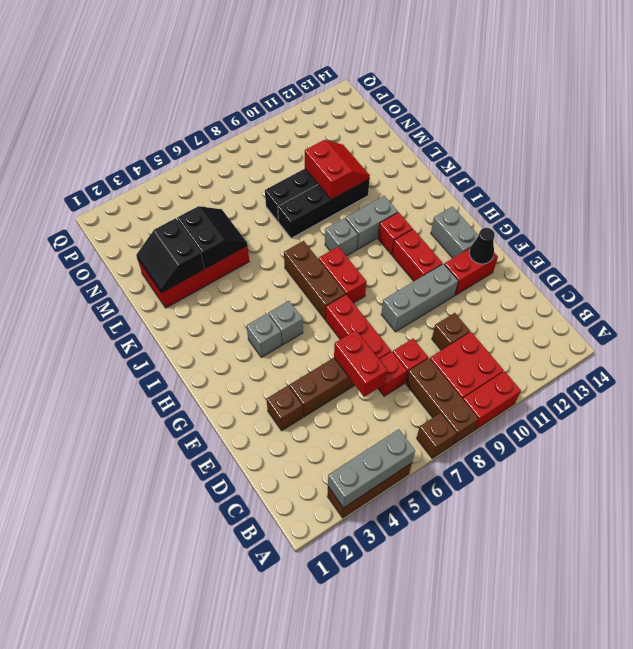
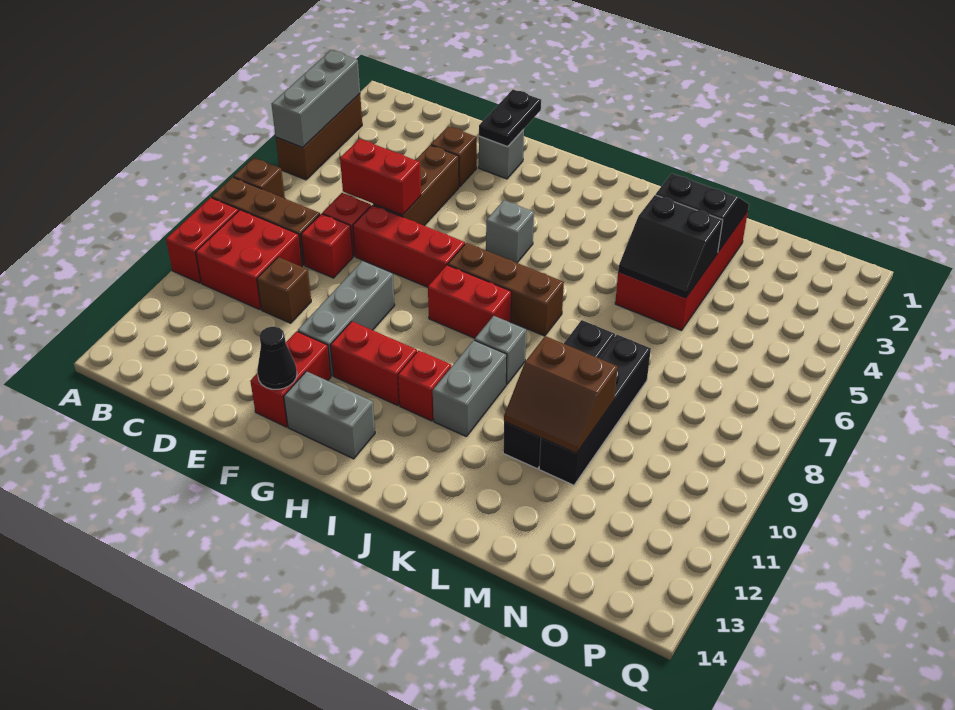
none -> black 1x2 plate [479,90,541,147]
grey 1x1 brick [246,313,282,357] -> grey 1x1 brick moved to [479,129,524,179]
red 2x2 slope [305,140,370,200] -> brown 2x2 slope [504,336,618,453]

